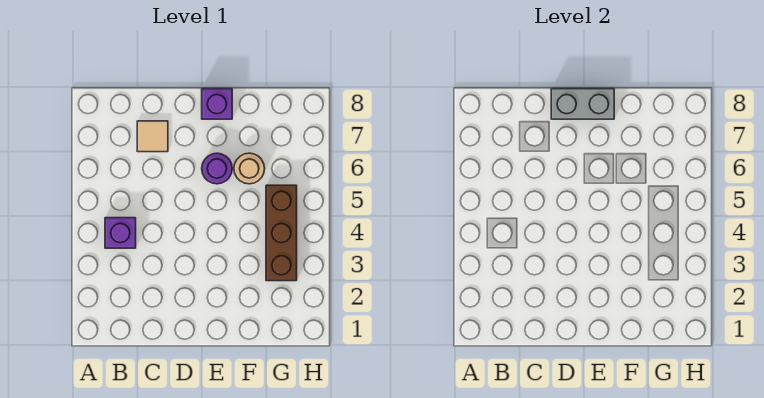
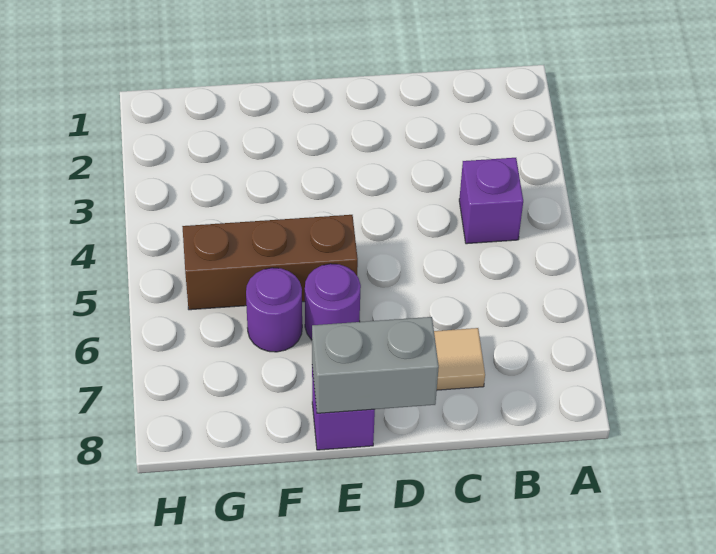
tan 1x1 round brick [234,153,265,184] -> purple 1x1 round brick [246,268,302,352]
brown 1x3 brick [266,185,297,281] -> brown 1x3 brick turned to [182,215,358,310]

